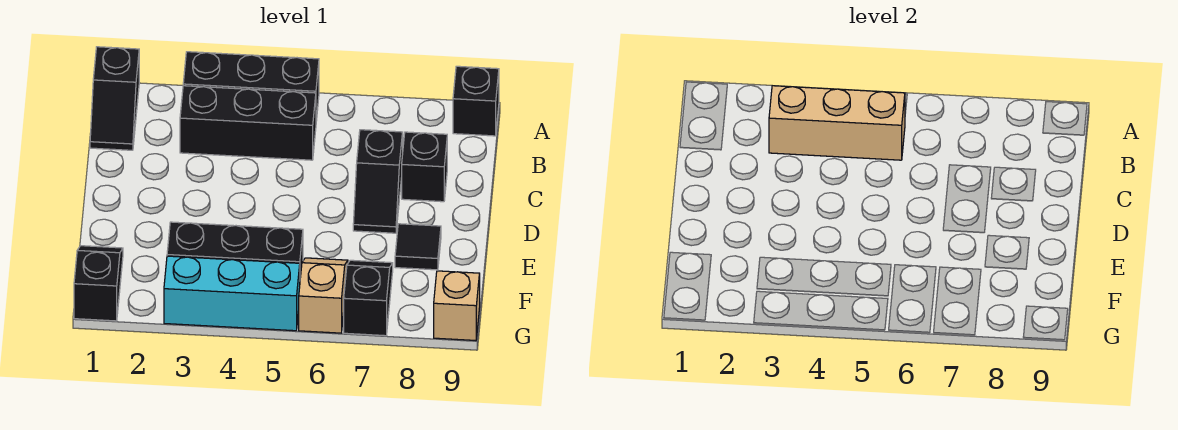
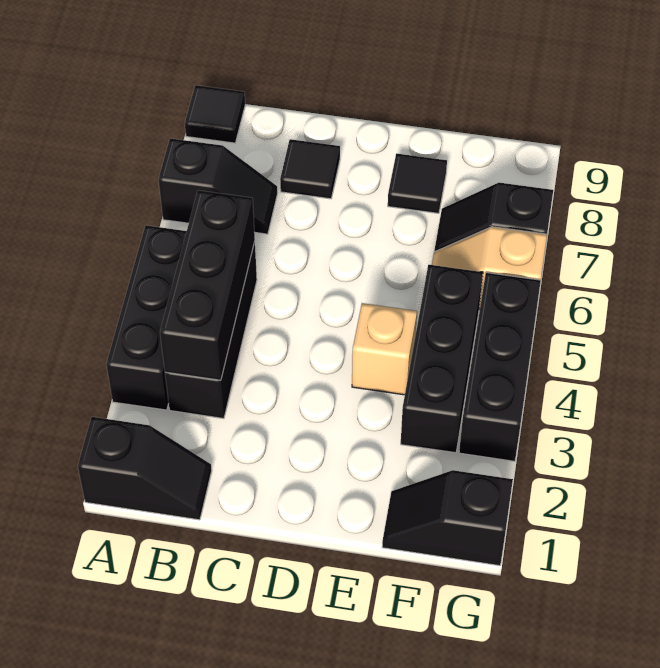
black 1x1 brick [453,66,499,136] -> black 1x1 tile [185,85,245,143]
tan 1x3 brick [769,86,905,160] -> black 1x3 brick [160,190,255,380]
black 1x2 slope [353,130,403,233] -> black 1x2 slope moved to [158,138,278,234]
black 1x1 brick [402,132,447,202] -> black 1x1 tile [280,139,340,199]
cyan 1x3 brick [164,256,300,331] -> black 1x3 brick [459,273,541,461]
tan 1x1 brick [434,271,480,340] -> tan 1x1 brick moved to [352,303,417,395]

